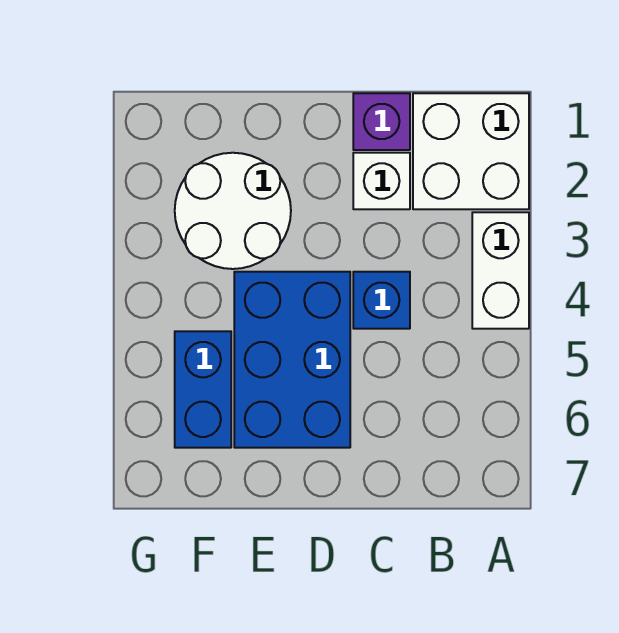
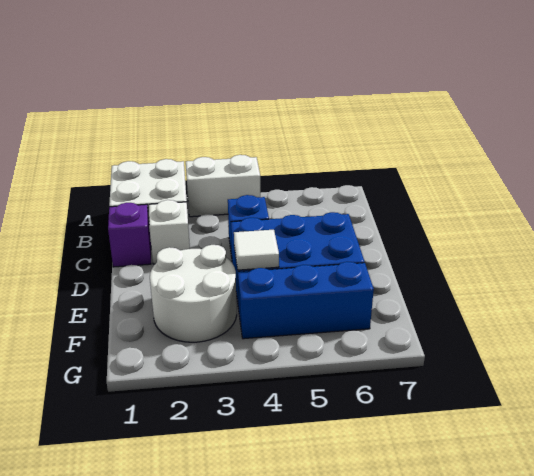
none -> white 1x1 tile [234,230,279,270]
blue 1x2 brick [175,331,231,448] -> blue 1x3 brick [238,262,374,339]

